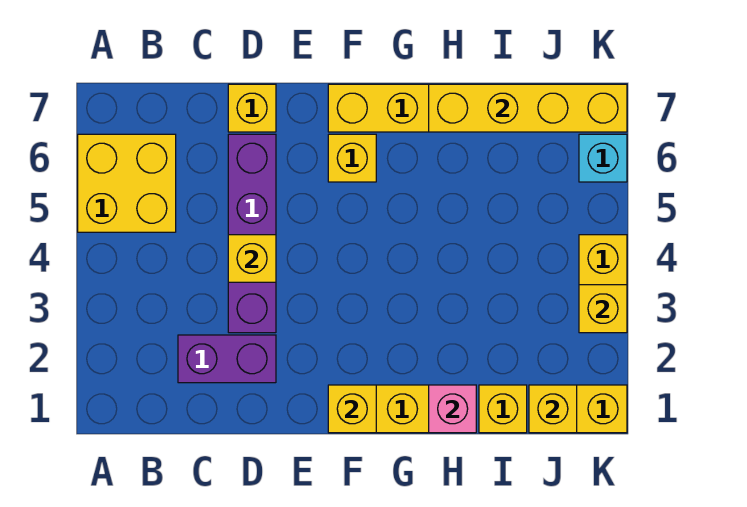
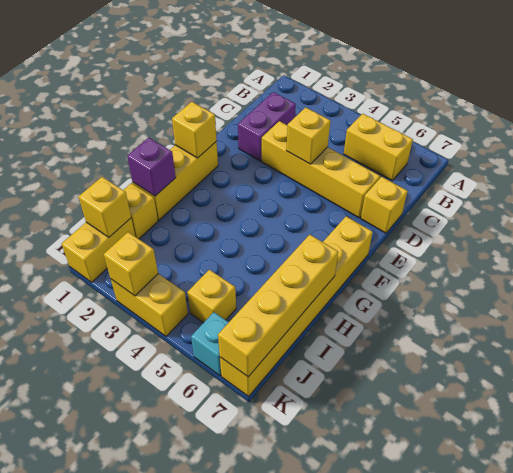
yellow 2x2 brick [78,134,176,232] -> yellow 1x2 brick [344,114,413,180]
purple 1x4 brick [228,134,276,333] -> yellow 1x4 brick [262,121,380,218]
yellow 1x1 brick [328,134,376,182] -> yellow 1x1 brick moved to [187,270,236,323]
pink 1x1 brick [429,385,476,433] -> purple 1x1 brick [127,138,176,196]

